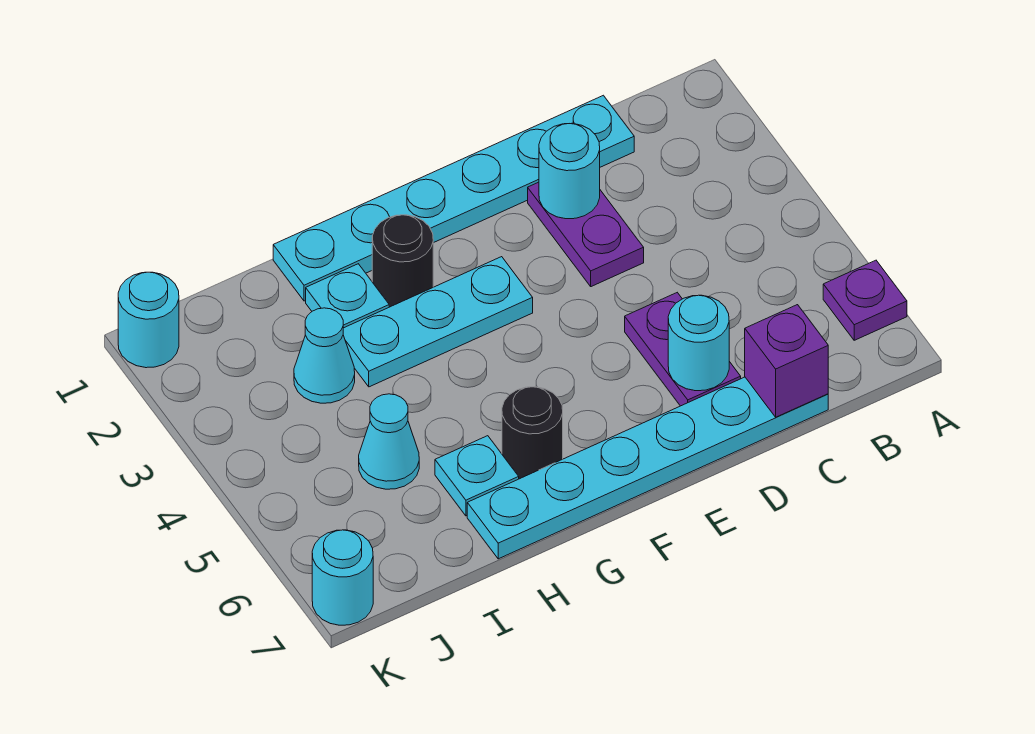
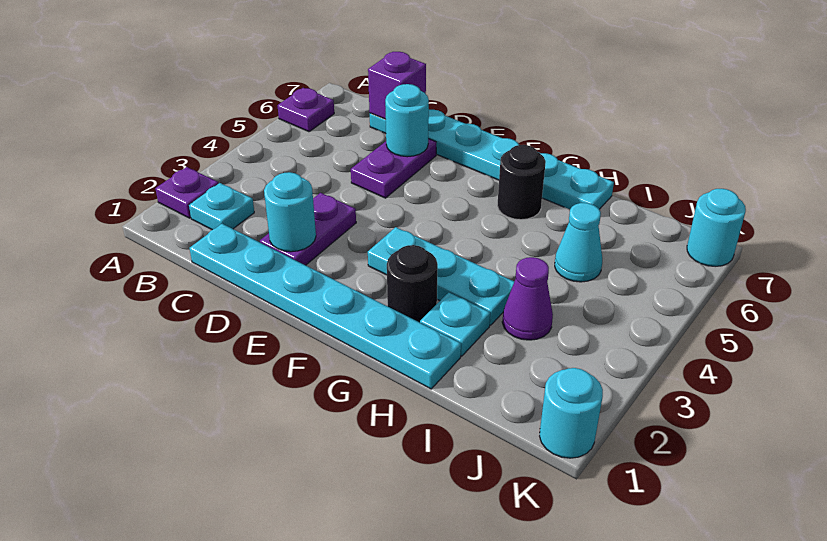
none -> purple 1x1 plate [155,167,218,218]
cyan 1x1 plate [435,436,519,516] -> cyan 1x1 plate moved to [189,183,254,230]
cyan 1x1 cone [294,308,355,403] -> purple 1x1 cone [502,257,553,340]

